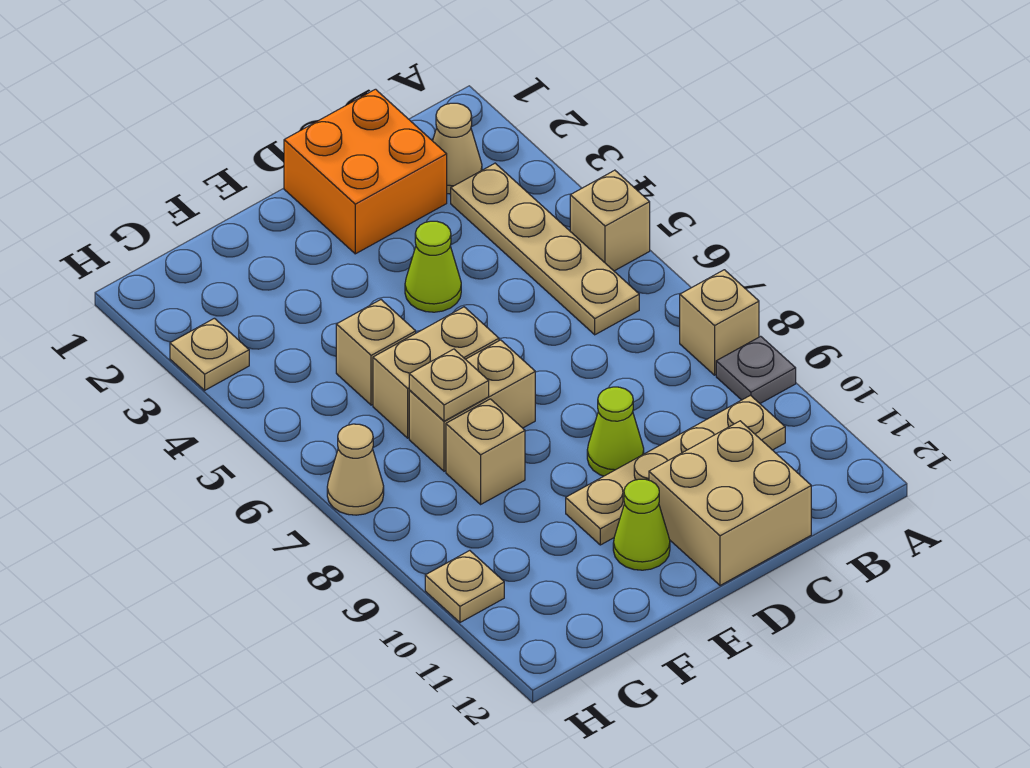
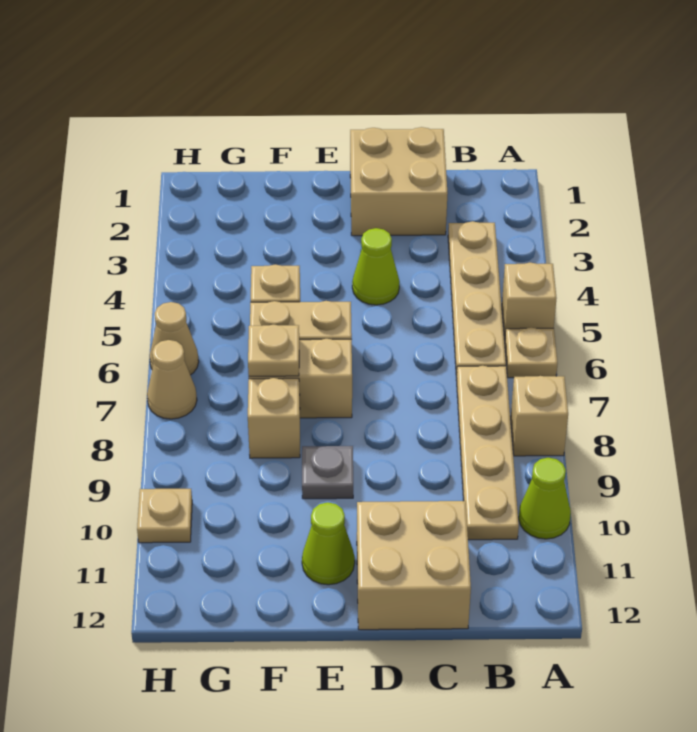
grey 1x1 plate [716,336,796,403] -> grey 1x1 plate moved to [302,446,353,499]
tan 1x1 cone [433,103,482,194] -> tan 1x1 cone moved to [150,302,199,375]
tan 1x4 plate [566,395,785,545] -> tan 1x4 plate turned to [456,366,519,540]
orange 2x2 brick [284,89,447,254] -> tan 2x2 brick [350,127,448,236]
lime 1x1 cone [587,387,644,476] -> lime 1x1 cone moved to [519,458,571,539]
tan 1x1 plate [170,318,249,390] -> tan 1x1 plate moved to [505,328,558,378]

